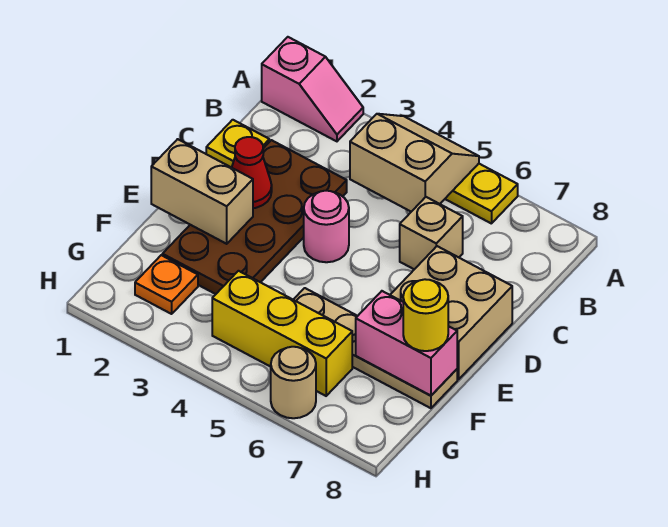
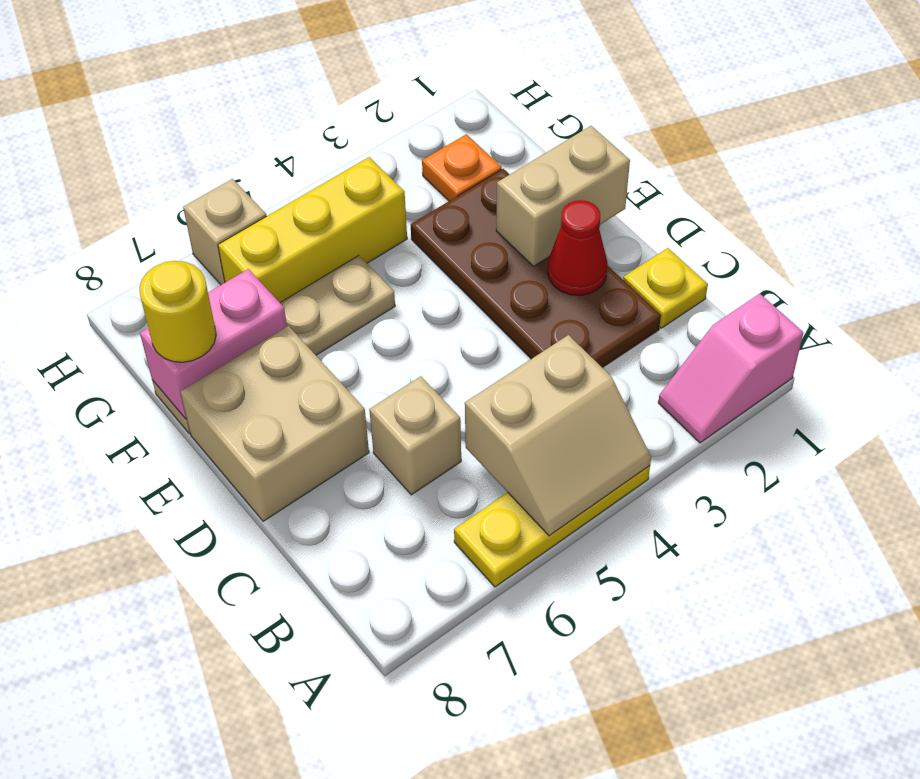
pink 1x1 round brick [304,191,349,262] -> none
tan 1x1 round brick [271,347,316,418] -> tan 1x1 brick [183,179,266,285]

